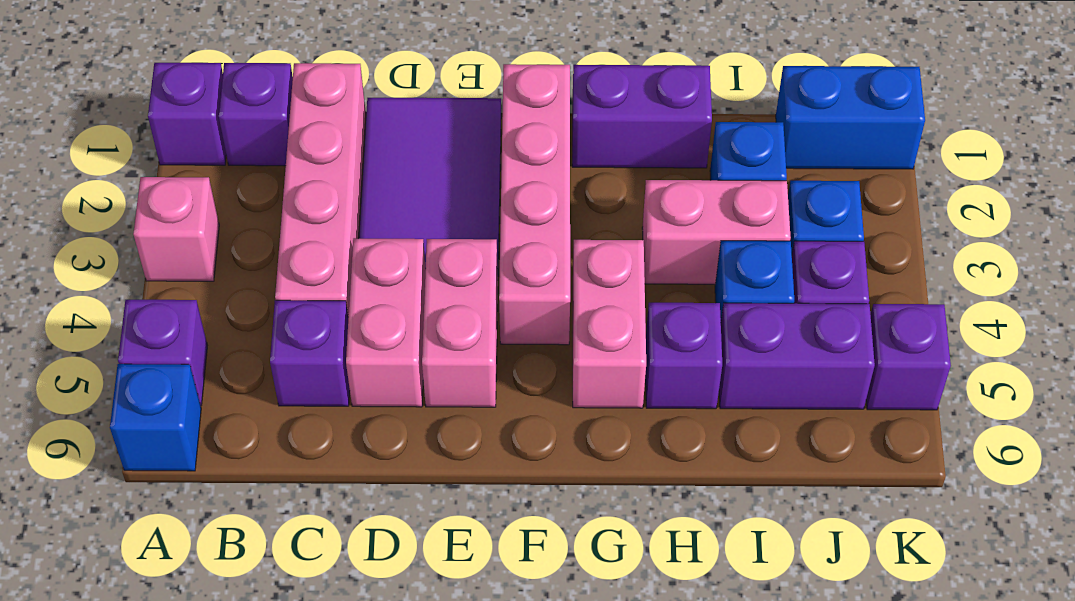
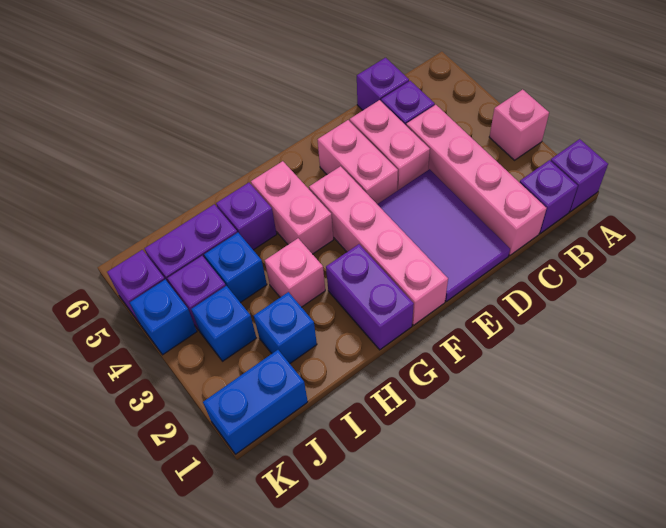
purple 1x1 brick [118,300,207,405] -> purple 1x1 brick moved to [357,58,409,110]
blue 1x1 brick [110,364,201,471] -> blue 1x1 brick moved to [130,279,197,355]
purple 1x2 brick [572,65,712,168] -> purple 1x2 brick turned to [326,244,414,350]
pink 1x2 brick [642,180,791,284] -> pink 1x1 brick [265,238,325,307]

